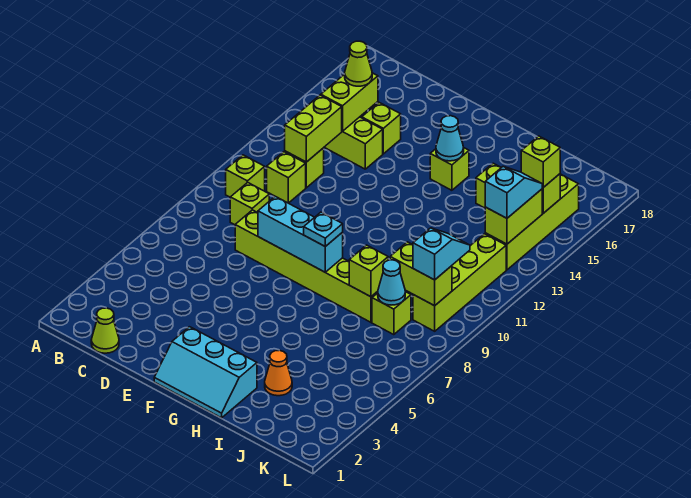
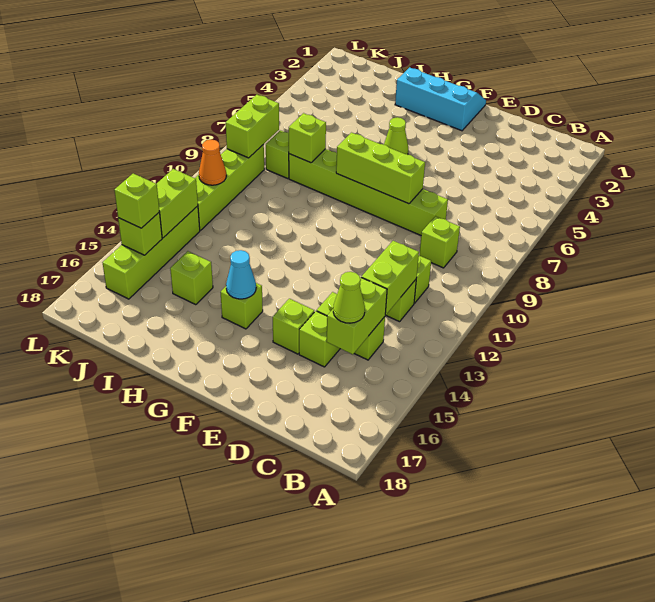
lime 1x1 brick [226,155,265,197] -> lime 1x1 brick moved to [273,299,314,354]
lime 1x1 cone [91,308,119,353] -> lime 1x1 cone moved to [384,117,408,154]
cyan 1x3 brick [258,196,343,272] -> lime 1x3 brick [336,133,425,204]
cyan 1x1 plate [304,212,343,247] -> none
orange 1x1 cone [265,350,292,396] -> orange 1x1 cone moved to [199,140,226,185]
cyan 1x1 cone [378,260,405,305] -> none
lime 1x2 brick [390,242,452,306] -> lime 1x2 brick turned to [226,95,279,158]
cyan 1x2 slope [413,228,470,280] -> none
cyan 1x2 slope [485,167,542,218] -> none

